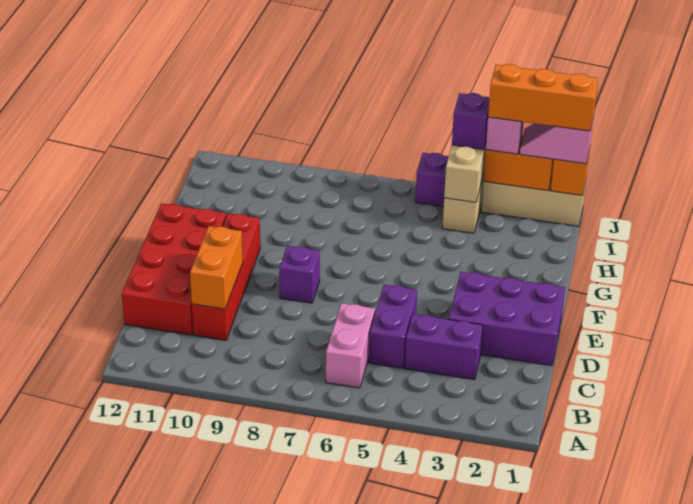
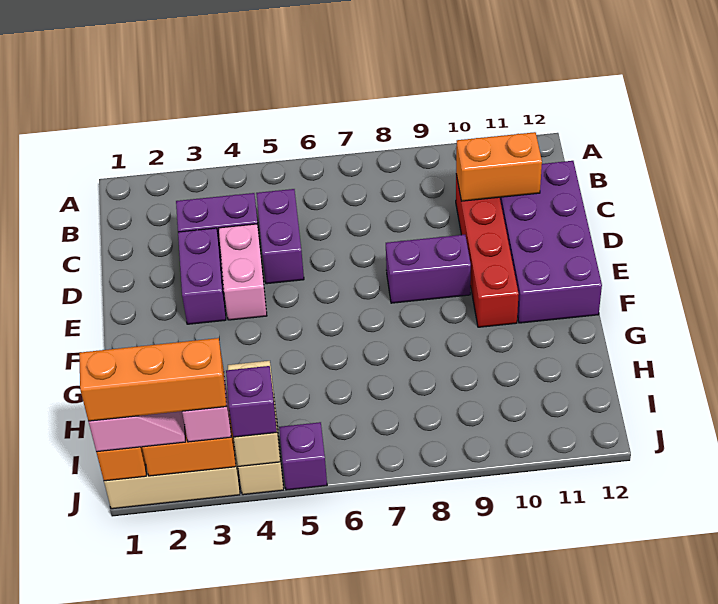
pink 1x2 brick [326,303,375,388] -> pink 1x2 brick moved to [219,224,267,320]
orange 1x2 brick [190,226,243,309] -> orange 1x2 brick turned to [456,132,542,201]
red 2x4 brick [122,203,226,335] -> purple 2x4 brick [500,161,602,323]
purple 2x3 brick [449,272,565,366] -> purple 1x2 brick [178,228,226,324]
purple 1x1 brick [279,246,320,303] -> purple 1x2 brick [386,235,471,303]

